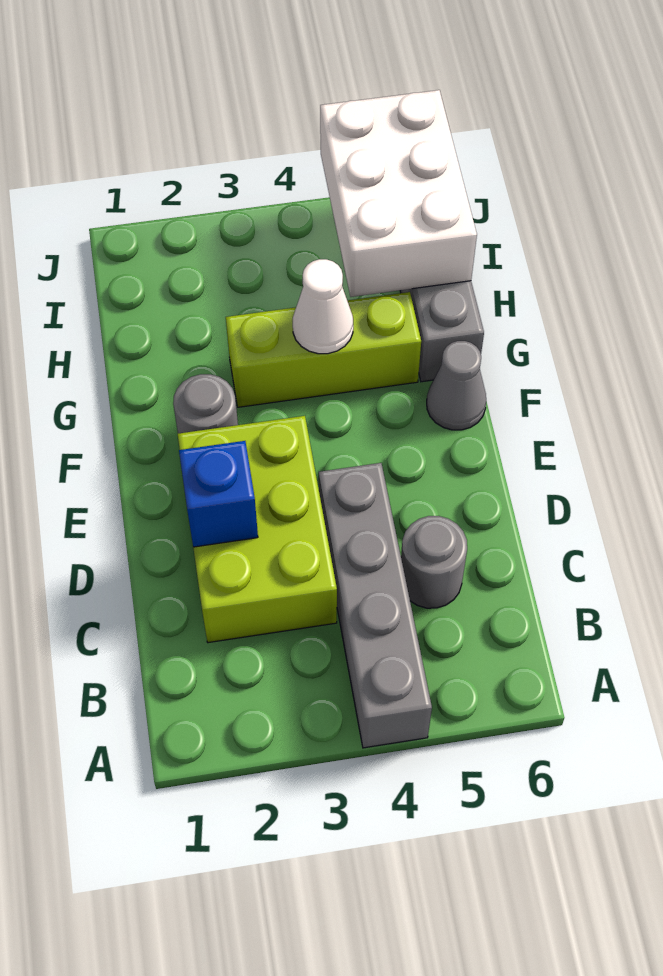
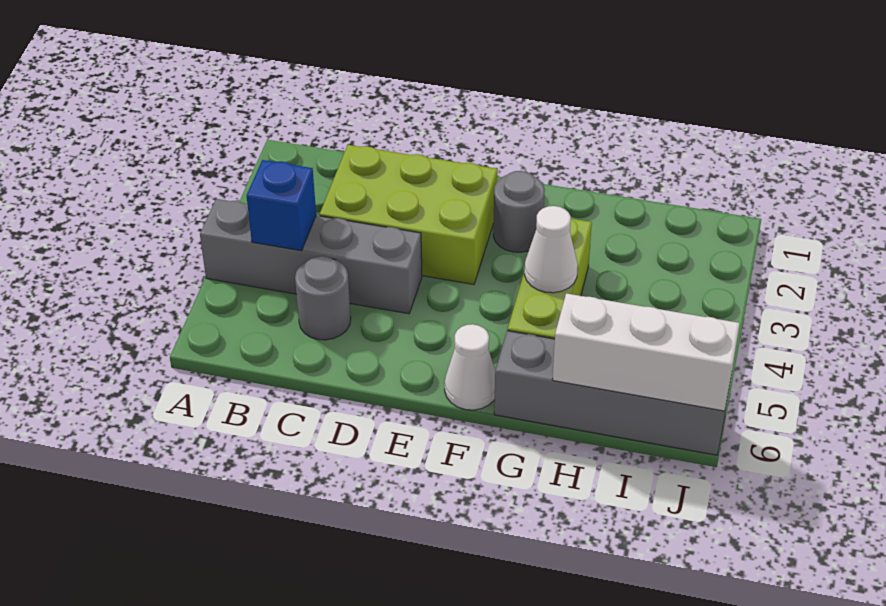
blue 1x1 brick [179,441,258,547] -> blue 1x1 brick moved to [247,160,316,251]
grey 1x1 cone [427,341,486,430] -> white 1x1 cone [445,324,495,410]
white 2x3 brick [320,90,477,297] -> white 1x3 brick [552,293,740,411]

